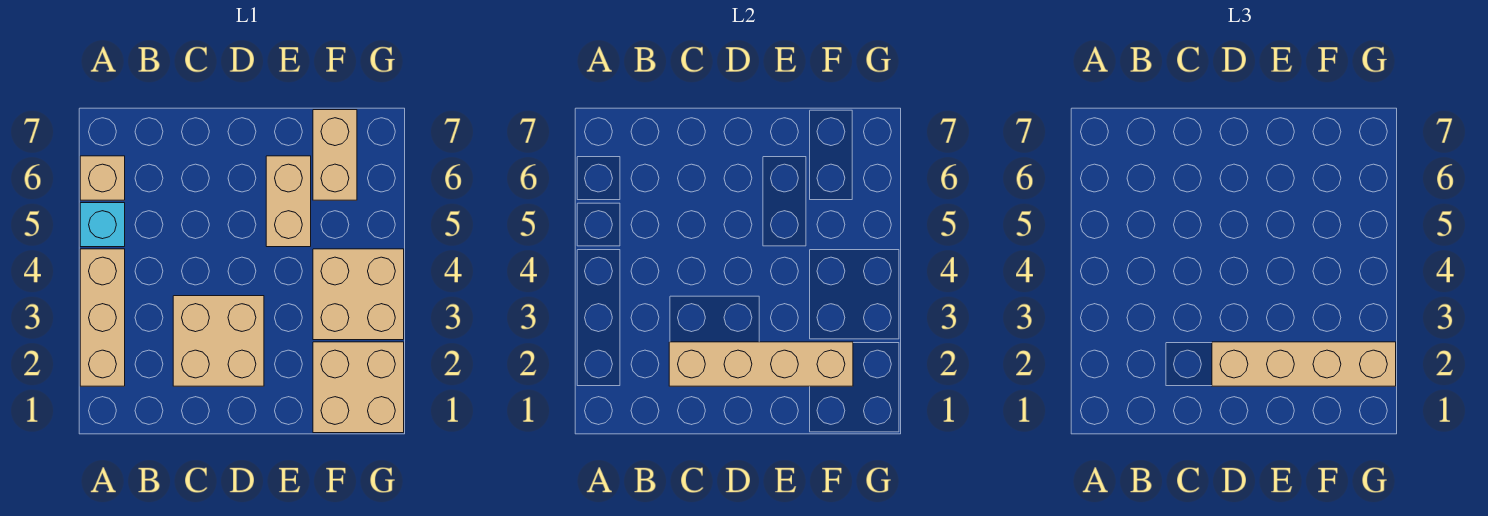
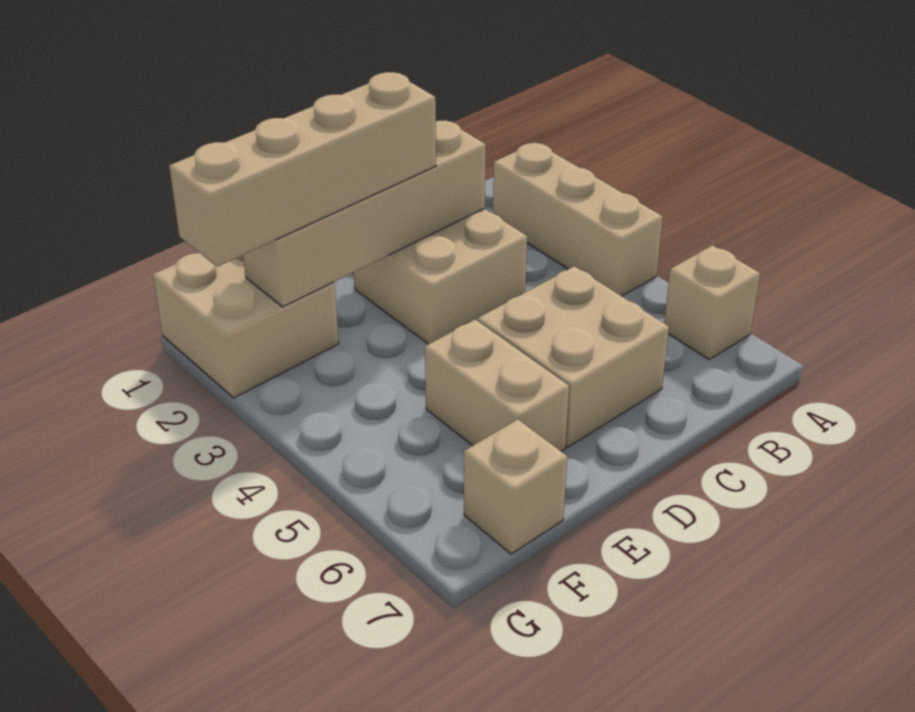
cyan 1x1 brick [80,203,125,247] -> none
tan 2x2 brick [313,249,404,340] -> tan 2x2 brick moved to [478,266,669,447]
tan 1x2 brick [313,110,357,200] -> tan 1x1 brick [464,419,567,554]

